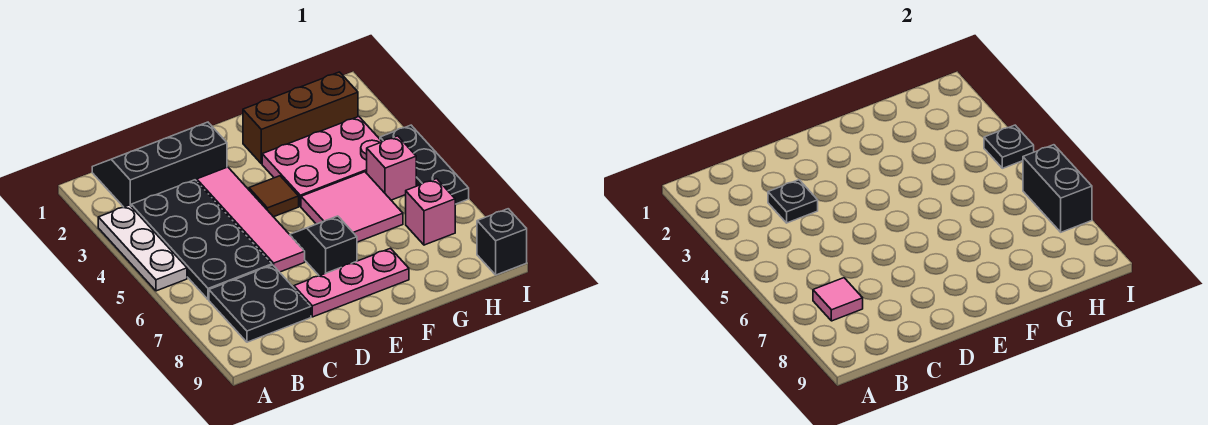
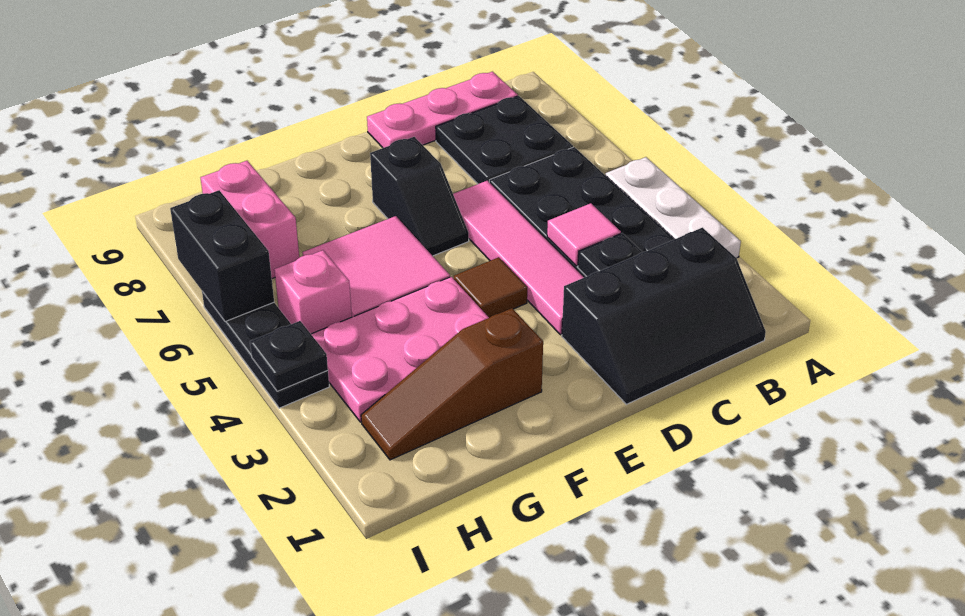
pink 1x1 tile [813,278,863,321] -> pink 1x1 tile moved to [547,203,621,266]
pink 1x3 plate [294,248,409,317] -> pink 1x3 plate moved to [367,72,518,148]
brown 1x3 brick [243,72,358,164] -> brown 1x3 slope [361,308,543,460]
pink 1x1 brick [406,179,455,245] -> pink 1x2 brick [201,161,299,278]
black 1x1 brick [477,209,527,275] -> none

